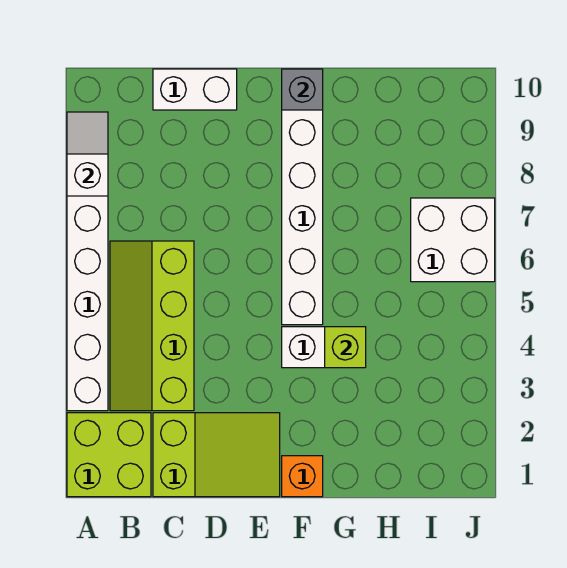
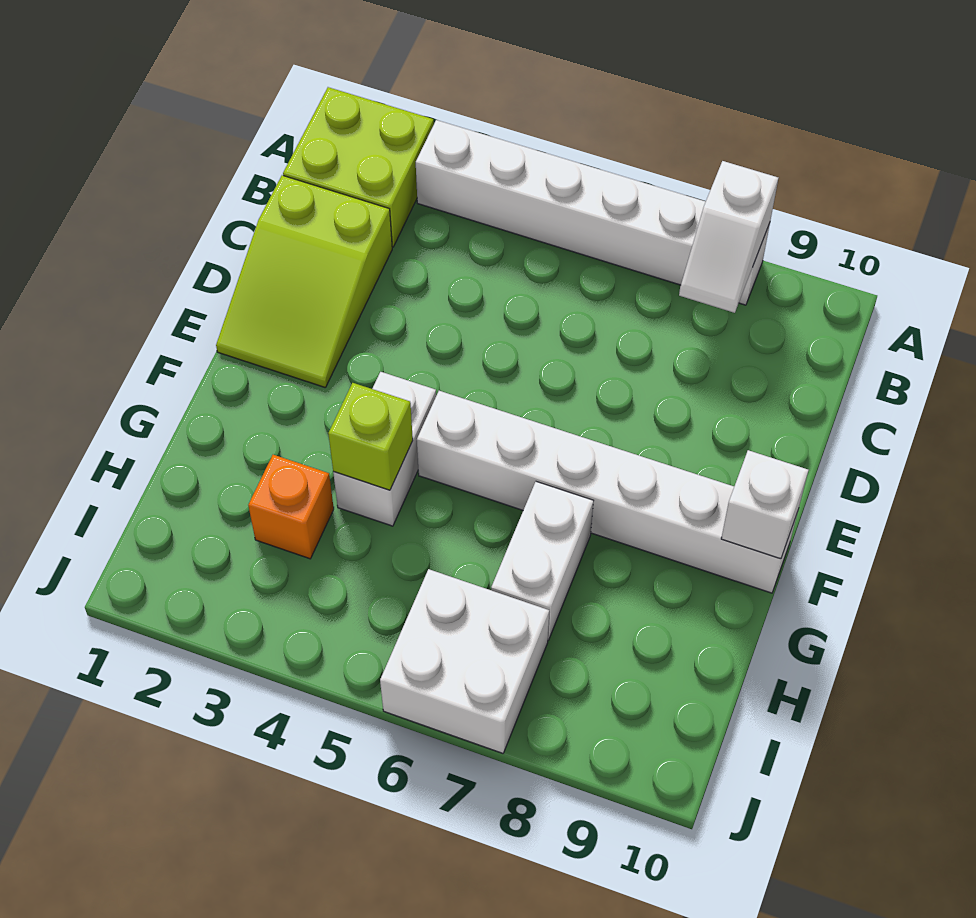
white 1x2 slope [67,112,108,196] -> white 1x2 slope turned to [679,161,778,313]
lime 2x4 slope [110,241,194,411] -> none
white 1x2 brick [153,69,237,110] -> white 1x2 brick moved to [491,482,593,640]
orange 1x1 brick [282,456,323,497] -> orange 1x1 brick moved to [248,455,334,559]
grey 1x1 brick [282,69,323,110] -> white 1x1 brick [721,450,808,559]

